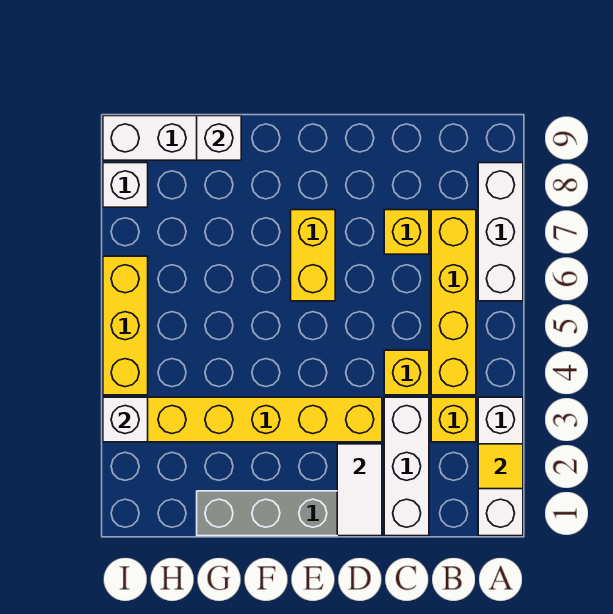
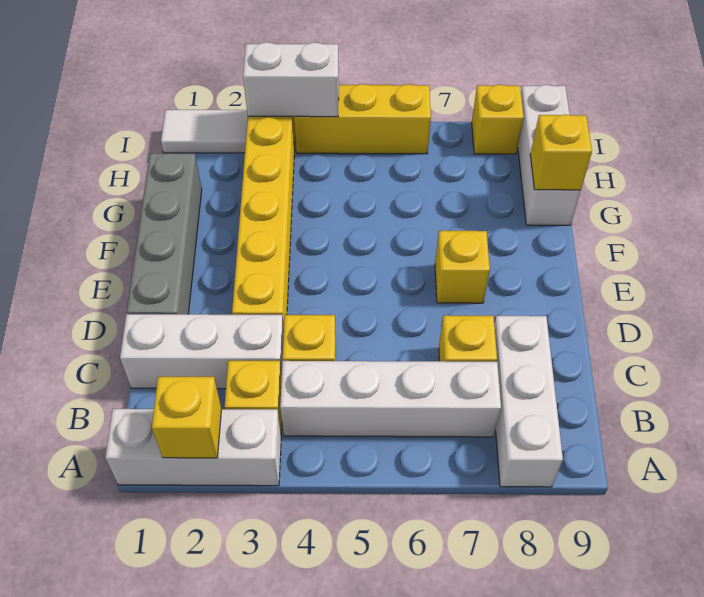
yellow 1x1 tile [478,444,523,489] -> yellow 1x1 brick [152,377,221,458]
white 1x3 brick [478,163,523,301] -> white 1x3 brick turned to [494,316,563,487]
yellow 1x4 brick [431,210,476,395] -> white 1x4 brick [280,361,501,437]
white 1x2 tile [337,444,382,536] -> white 1x2 tile moved to [161,110,248,153]
yellow 1x2 brick [291,210,335,301] -> yellow 1x1 brick [435,231,490,303]
white 1x1 brick [197,116,241,160] -> yellow 1x1 brick [530,114,592,190]
white 1x1 brick [103,397,148,442] -> white 1x2 brick [243,42,339,117]
white 1x1 brick [103,163,148,207] -> yellow 1x1 brick [472,84,524,154]

